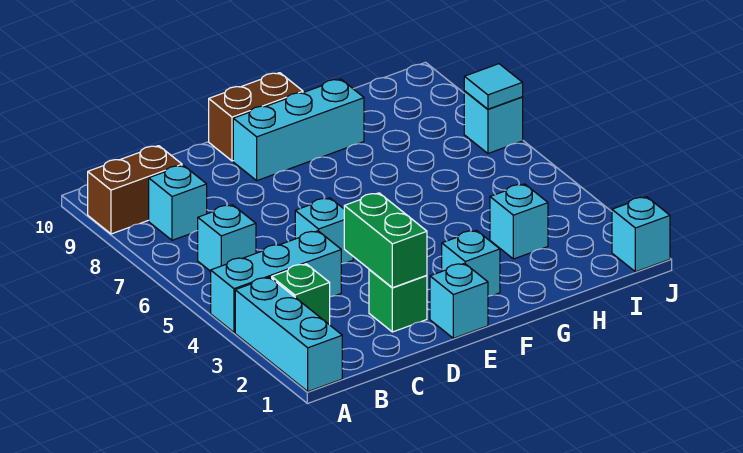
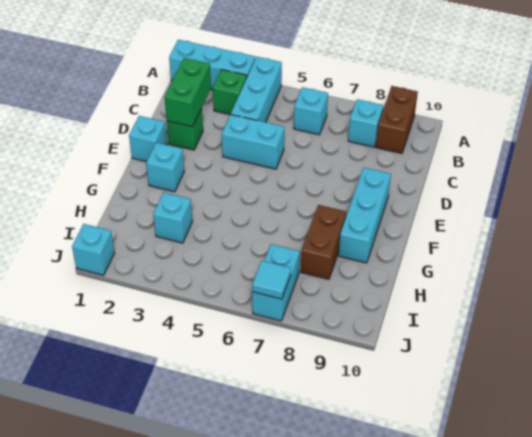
green 1x2 brick [344,193,427,288] -> green 1x2 brick turned to [164,58,211,127]
cyan 1x1 brick [295,198,353,264] -> cyan 1x2 brick [222,114,284,169]
brown 1x2 brick [209,73,303,161] -> brown 1x2 brick moved to [301,205,346,279]
cyan 1x1 brick [464,91,523,153] -> cyan 1x2 brick [252,244,300,321]

